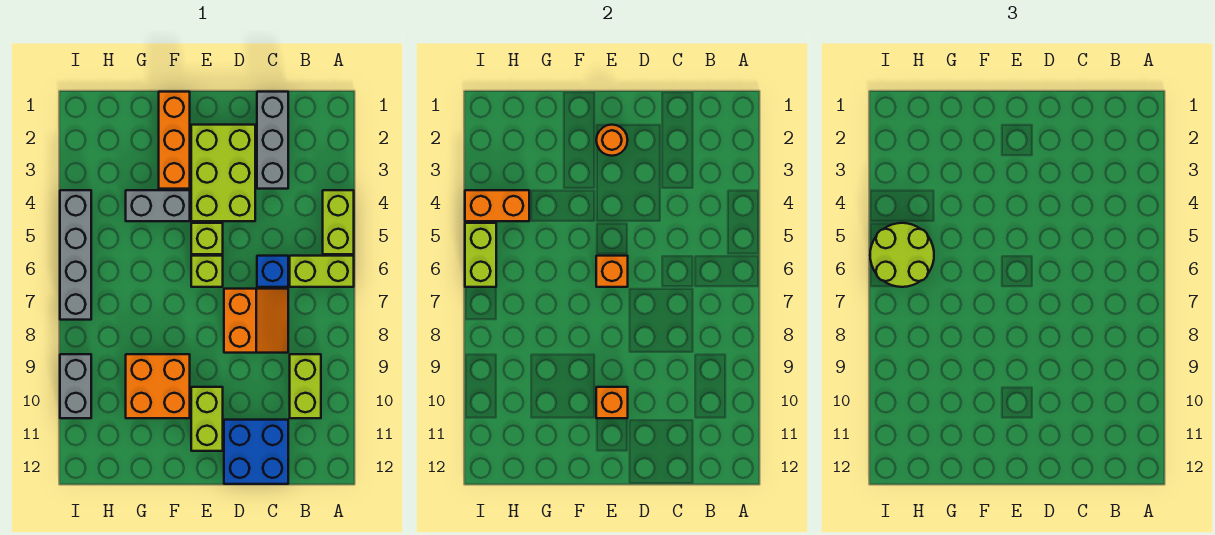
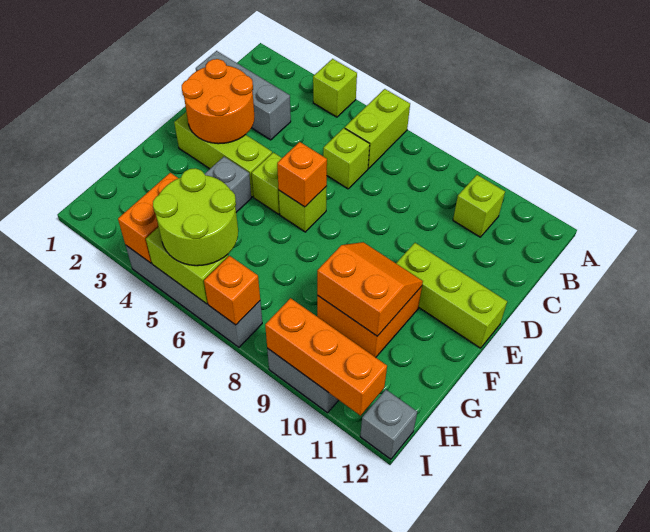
lime 1x2 brick [323,190,354,254] -> lime 1x1 brick [313,59,357,117]
lime 1x2 brick [290,354,321,418] -> lime 1x1 brick [453,175,505,237]
blue 1x1 brick [257,256,288,287] -> lime 1x1 brick [323,128,370,189]
orange 2x2 slope [224,289,288,353] -> orange 2x2 slope moved to [317,242,423,336]
blue 2x2 brick [224,420,288,484] -> none
lime 2x3 brick [191,125,255,221] -> lime 1x3 brick [174,112,272,197]
orange 1x1 round brick [596,125,628,156] -> orange 2x2 round brick [182,59,254,144]
lime 1x2 brick [191,387,223,451] -> lime 1x3 brick [396,243,507,348]
orange 1x1 brick [596,387,628,418] -> orange 1x1 brick moved to [204,256,260,325]
orange 1x3 brick [159,92,190,189] -> orange 1x3 brick moved to [265,298,387,416]
none -> grey 1x1 brick [360,390,417,459]

